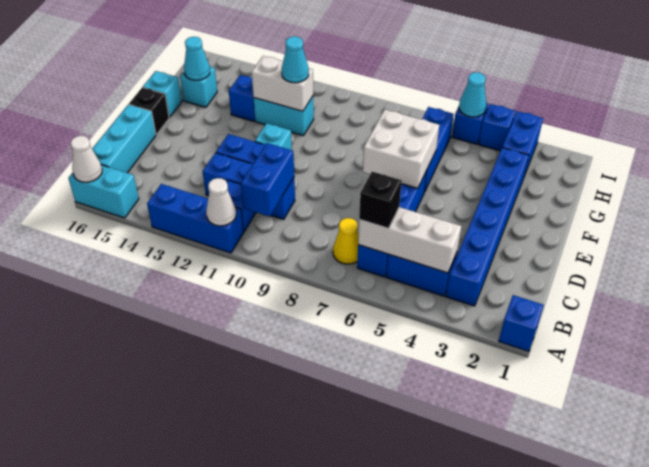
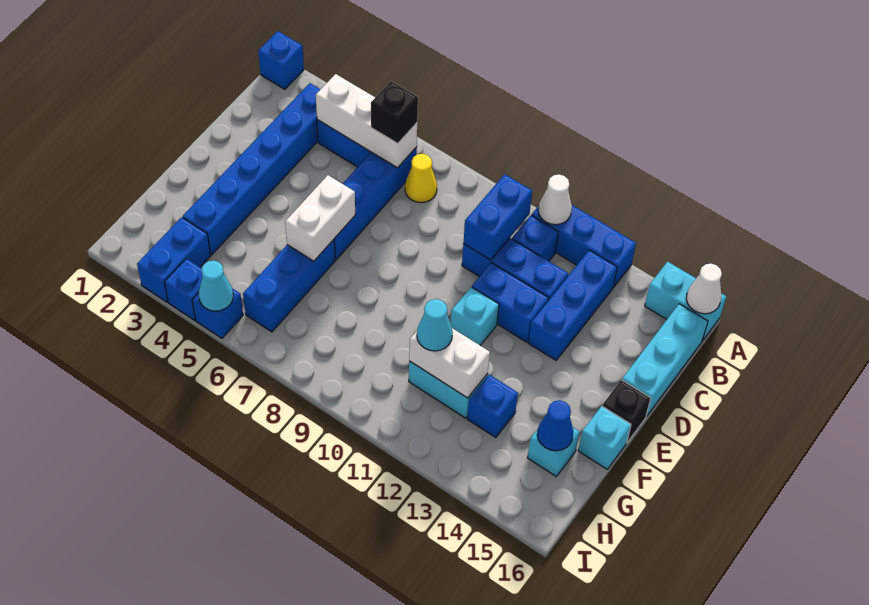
none -> blue 1x3 brick [528,250,617,360]
white 2x2 brick [363,110,439,188] -> white 1x2 brick [285,175,355,261]
cyan 1x1 cone [184,37,210,80] -> blue 1x1 cone [537,400,574,451]

